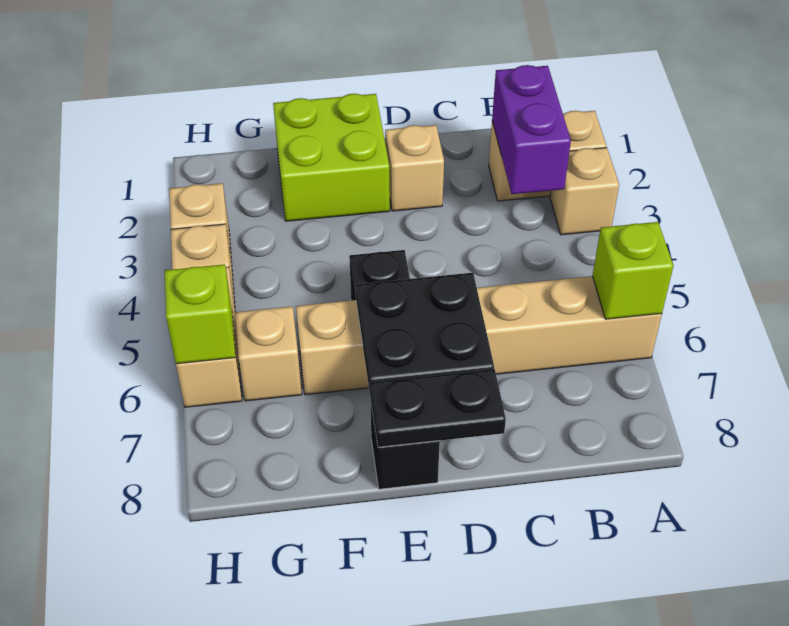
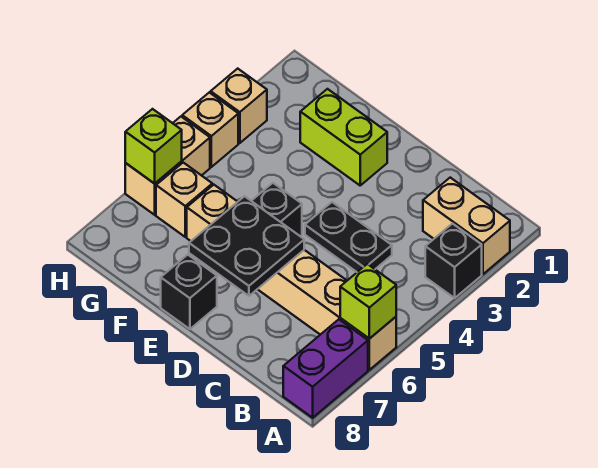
tan 1x1 brick [550,148,619,235] -> black 1x1 brick [425,224,482,298]
purple 1x2 brick [492,65,571,194] -> purple 1x2 brick moved to [283,319,368,418]
tan 1x1 brick [385,125,444,211] -> none
black 1x2 plate [370,369,506,447] -> black 1x2 plate moved to [305,202,392,272]
lime 2x2 brick [273,94,390,221] -> lime 1x2 brick [300,89,387,185]

